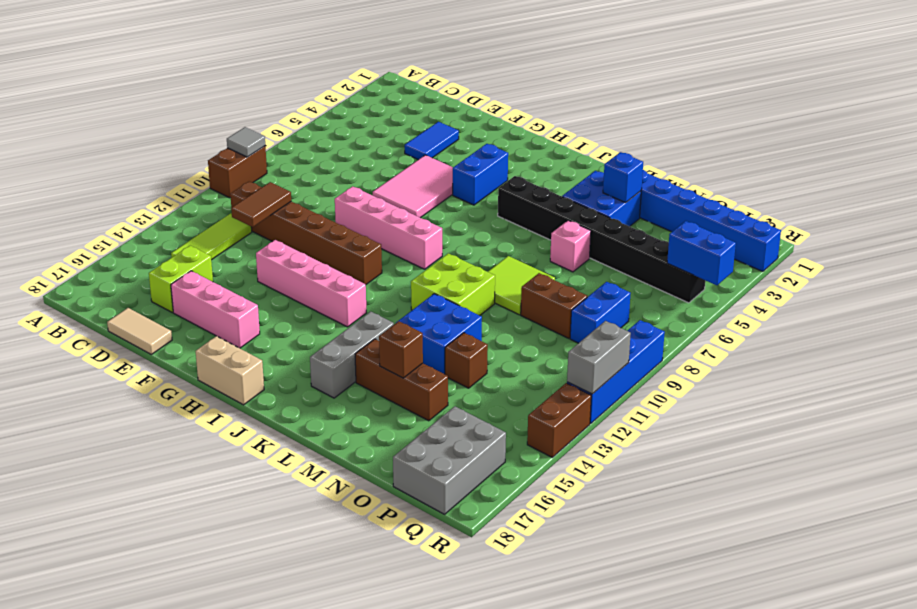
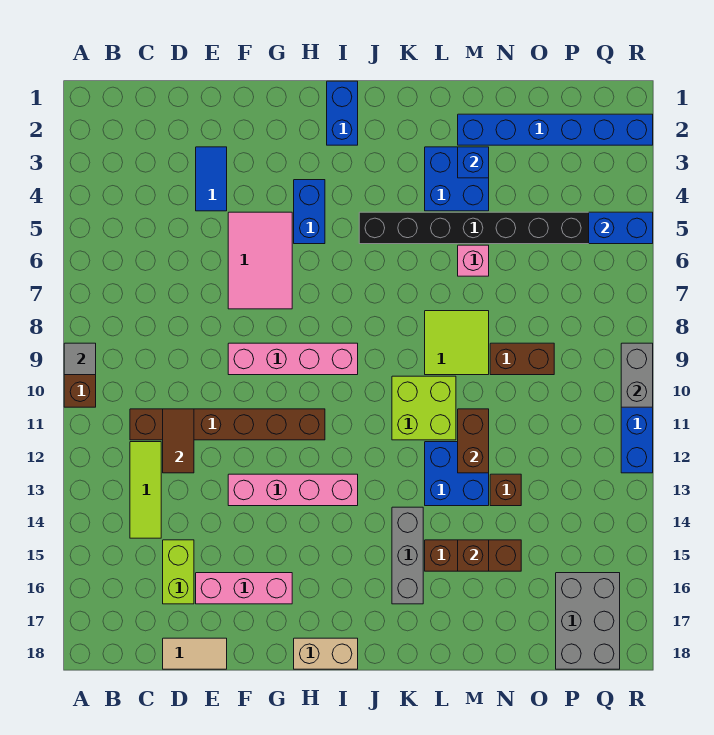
blue 1x2 brick [570,282,631,343] -> blue 1x2 brick moved to [327,81,358,145]
grey 1x2 brick [567,321,631,394] -> grey 1x2 brick moved to [621,343,653,407]
brown 1x2 brick [527,383,591,457] -> brown 1x2 brick moved to [458,409,489,473]

